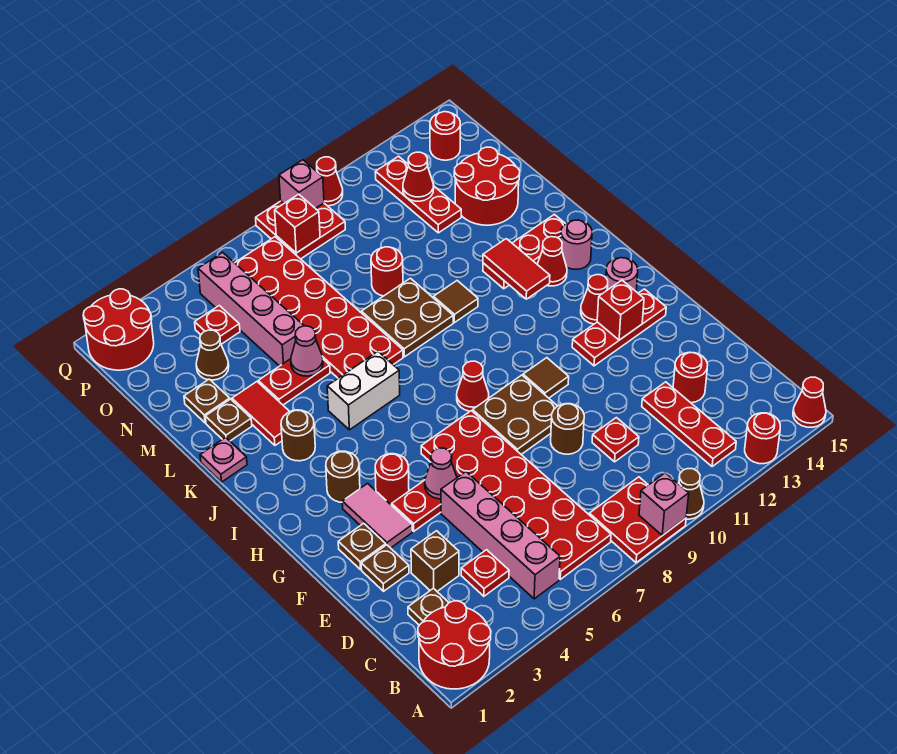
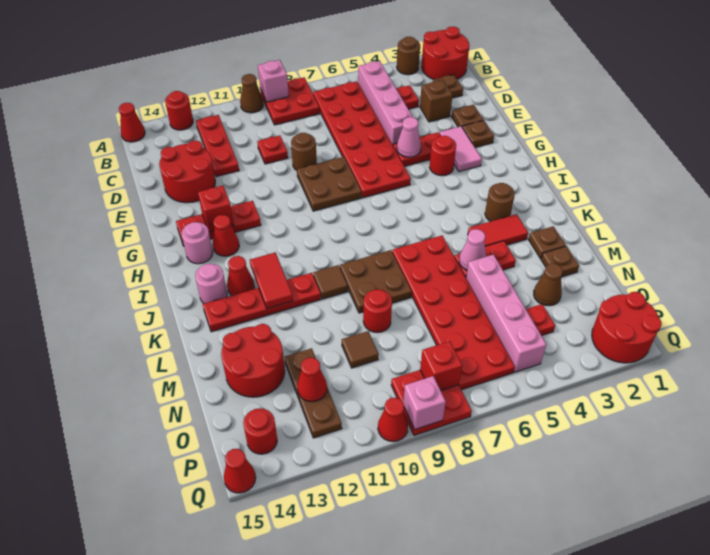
red 1x1 round brick [673,352,708,403] -> red 2x2 round brick [159,141,215,203]
brown 1x1 tile [523,358,569,398] -> brown 1x1 tile moved to [342,331,379,368]
brown 1x1 round brick [326,451,360,502] -> brown 1x1 round brick moved to [397,37,420,75]
red 1x1 cone [457,361,489,411] -> red 1x1 cone moved to [224,449,256,493]
white 1x2 brick [327,352,400,430] -> none
pink 1x1 plate [200,437,247,482] -> none
red 1x2 tile [232,382,290,445] -> red 1x2 tile turned to [468,214,528,246]
red 1x3 plate [483,214,565,289] -> red 1x4 plate [203,273,321,332]
red 1x3 plate [375,156,461,233] -> brown 1x3 plate [285,348,342,438]

